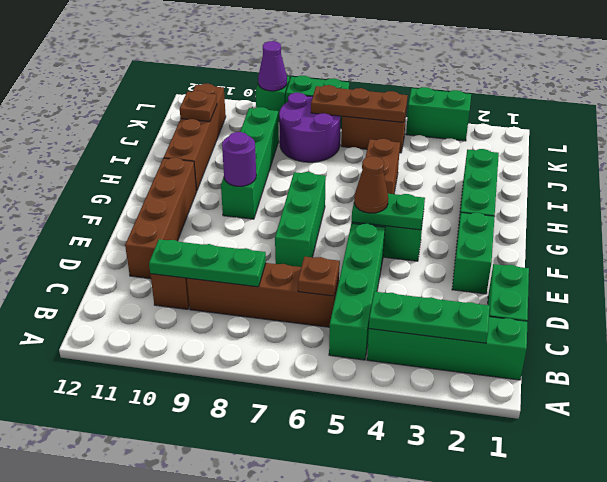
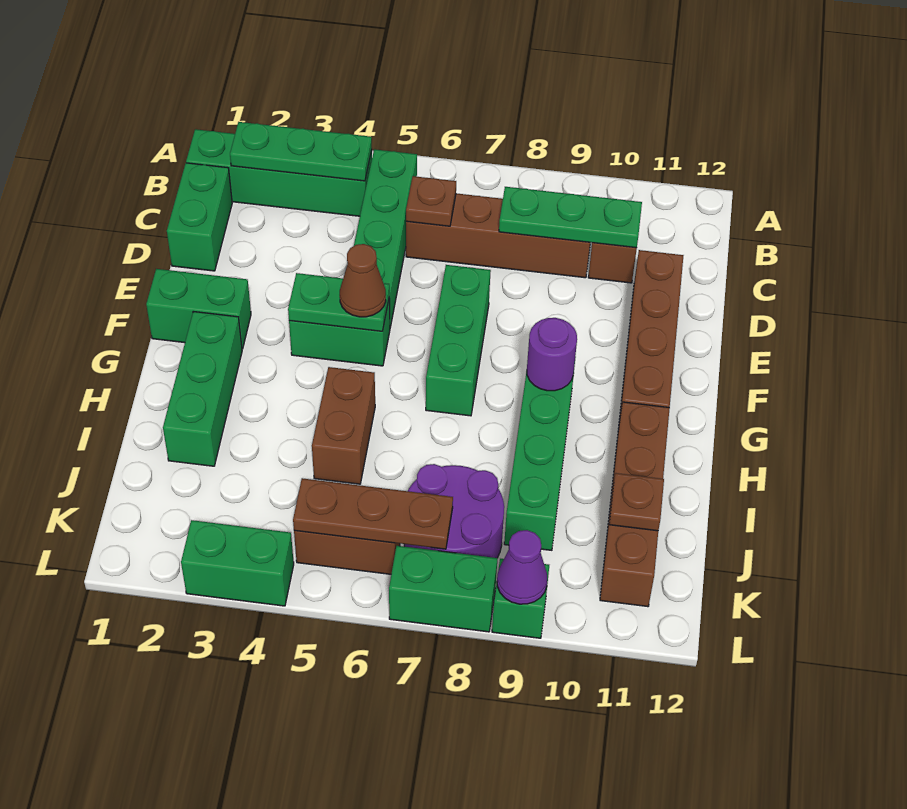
green 1x2 brick [452,213,495,294] -> green 1x2 brick turned to [146,269,251,349]

